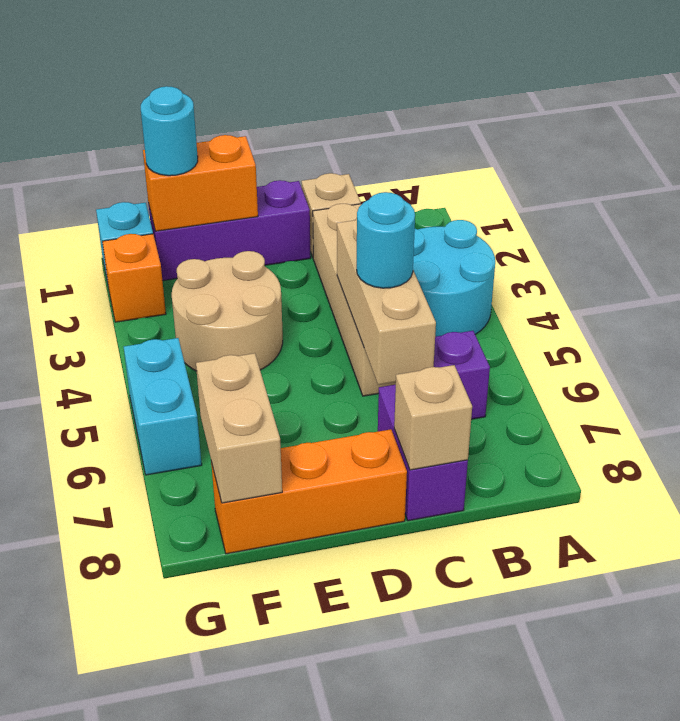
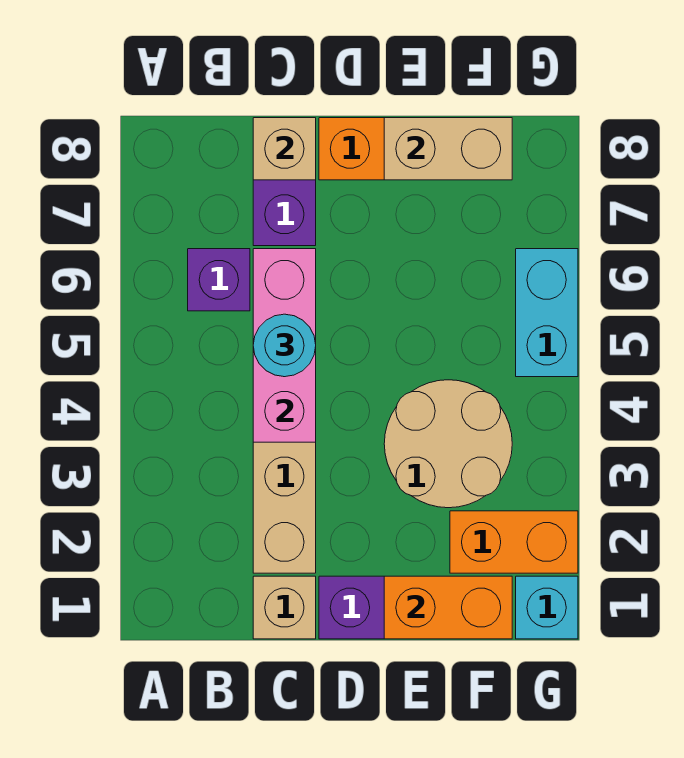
cyan 2x2 round brick [413,220,495,337] -> none
tan 1x3 brick [337,219,436,385] -> pink 1x3 brick [253,249,316,442]
cyan 1x1 round brick [141,86,198,176] -> none
tan 1x2 brick [196,353,282,503] -> tan 1x2 brick turned to [384,118,512,180]
orange 1x1 brick [102,234,166,322] -> orange 1x2 brick [450,511,578,573]

